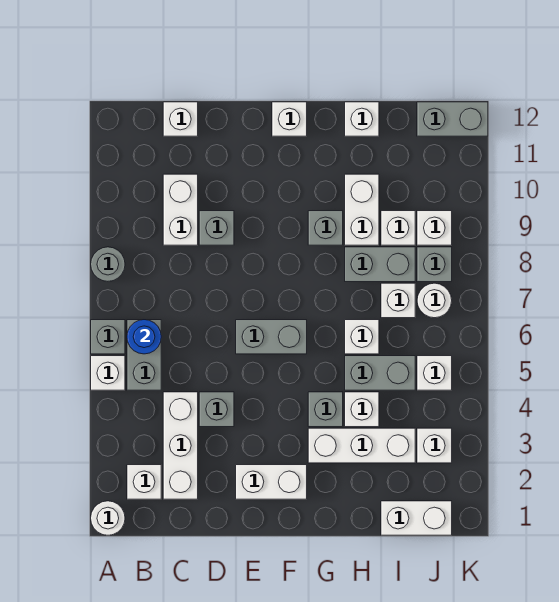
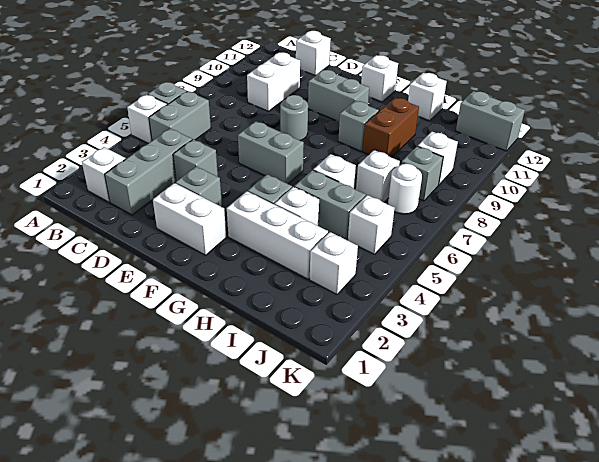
white 1x1 round brick [91,501,125,535] -> none
grey 1x1 round brick [91,247,125,281] -> grey 1x1 round brick moved to [280,95,308,141]
blue 1x1 round brick [127,320,161,354] -> none
white 1x3 brick [163,392,198,499] -> grey 1x3 brick [105,128,192,215]
grey 1x1 brick [199,211,234,245] -> grey 1x1 brick moved to [176,166,222,207]
grey 1x2 brick [345,247,415,282] -> grey 1x2 brick moved to [308,70,369,121]
white 1x2 brick [345,174,379,245] -> brown 1x2 brick [363,97,419,157]
white 1x2 brick [381,501,452,535] -> none
white 1x1 brick [381,211,415,245] -> none

